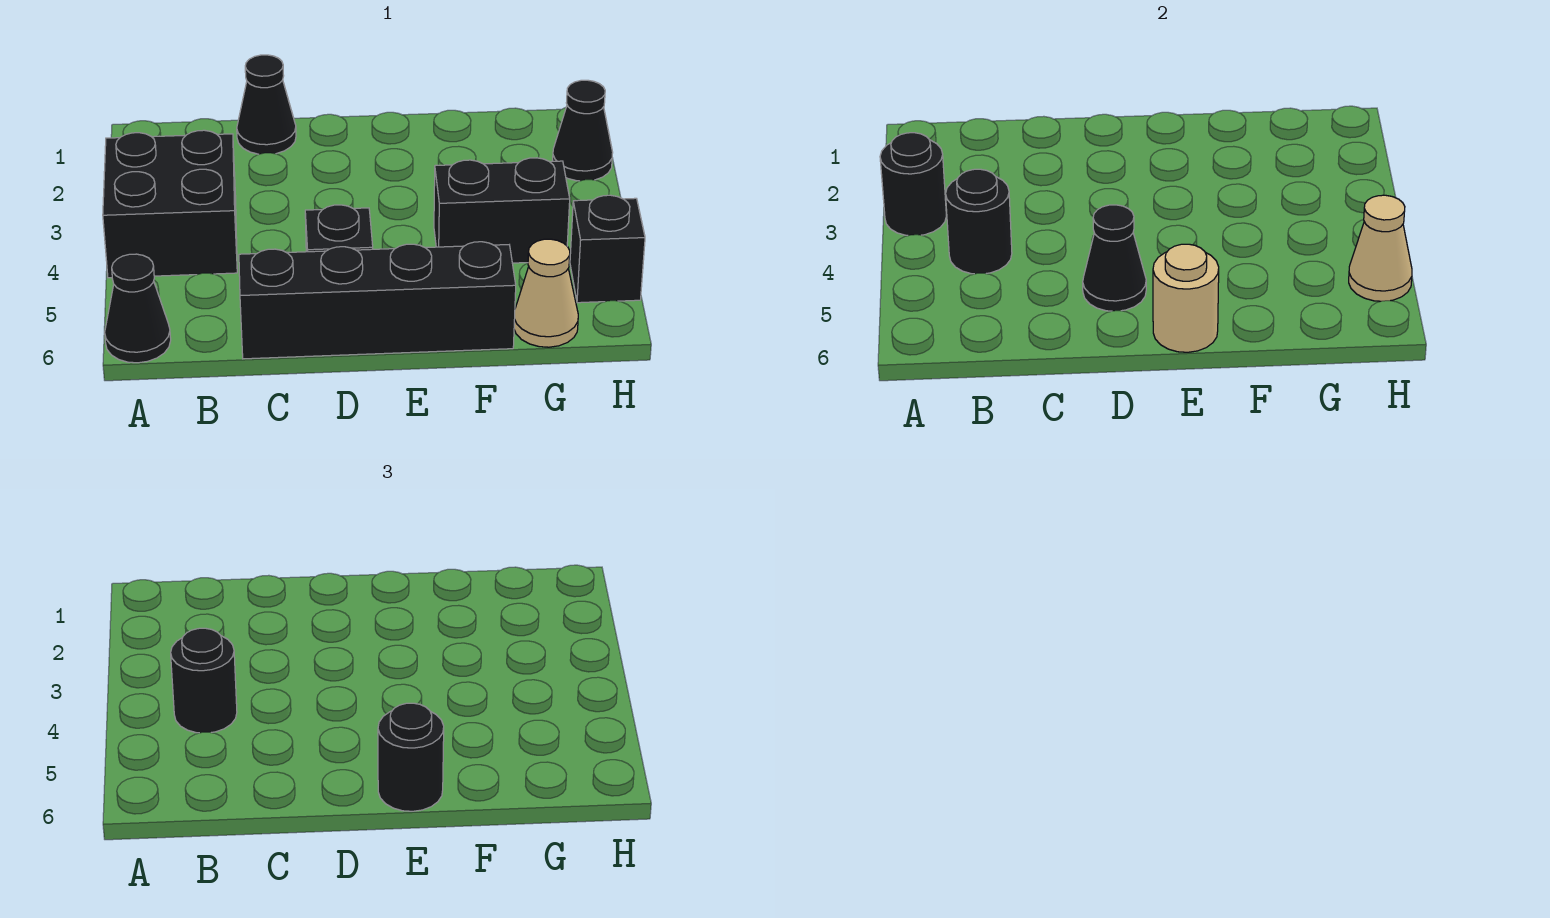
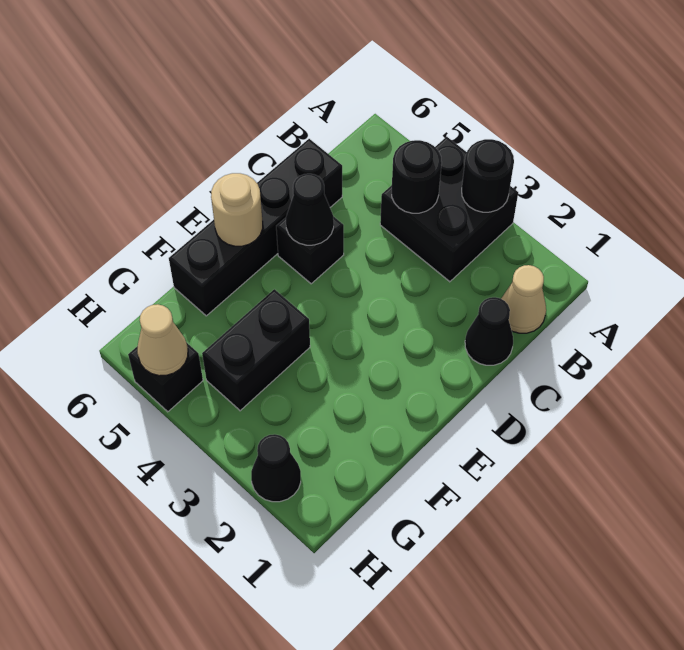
black 1x1 cone [105,254,171,363] -> none
black 1x1 round brick [171,628,237,733] -> none
black 1x1 round brick [378,703,444,811] -> none
tan 1x1 cone [514,239,578,347] -> tan 1x1 cone moved to [501,265,546,333]

